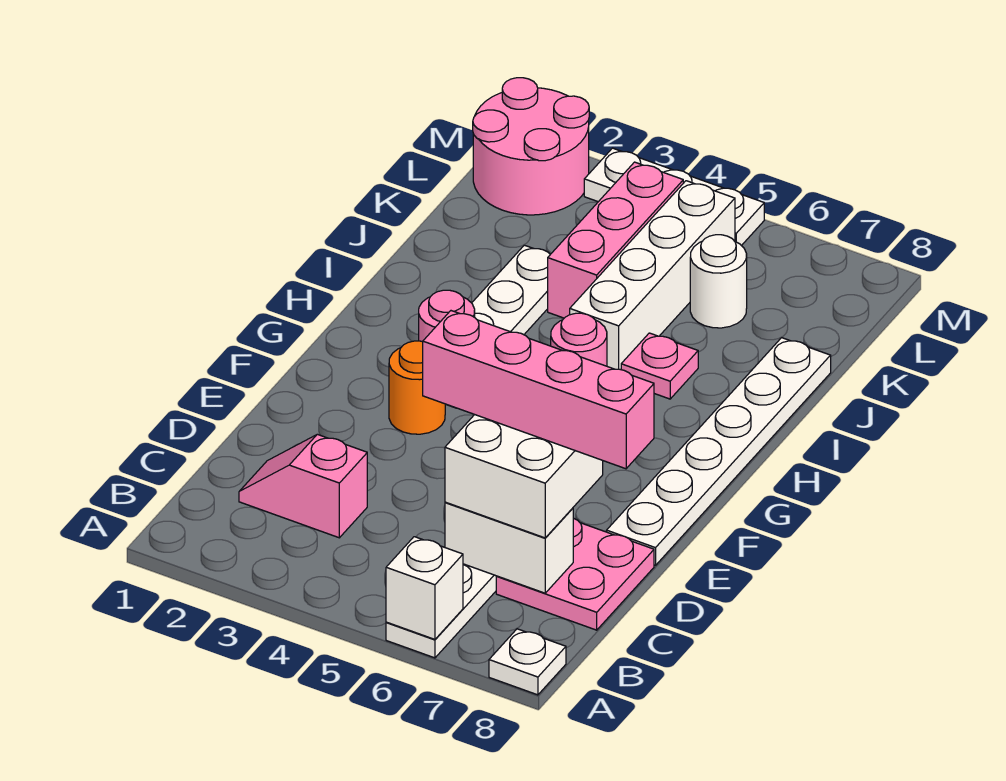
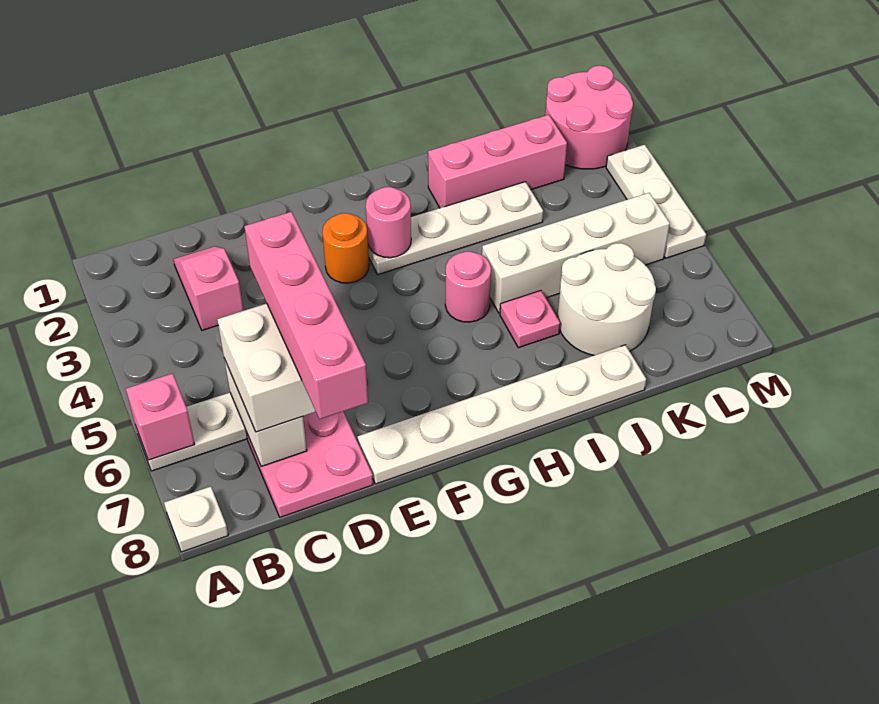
white 1x1 brick [386,537,463,639] -> pink 1x1 brick [126,374,195,460]
pink 1x3 brick [548,162,683,318] -> pink 1x3 brick moved to [428,115,567,208]
white 1x1 round brick [690,235,747,328] -> white 2x2 round brick [557,243,656,355]

